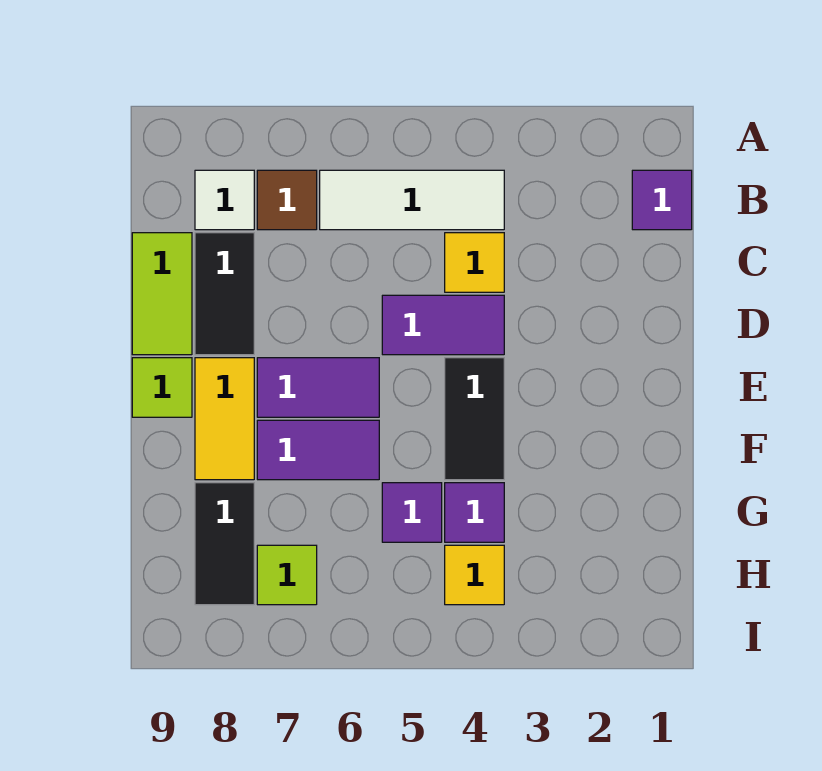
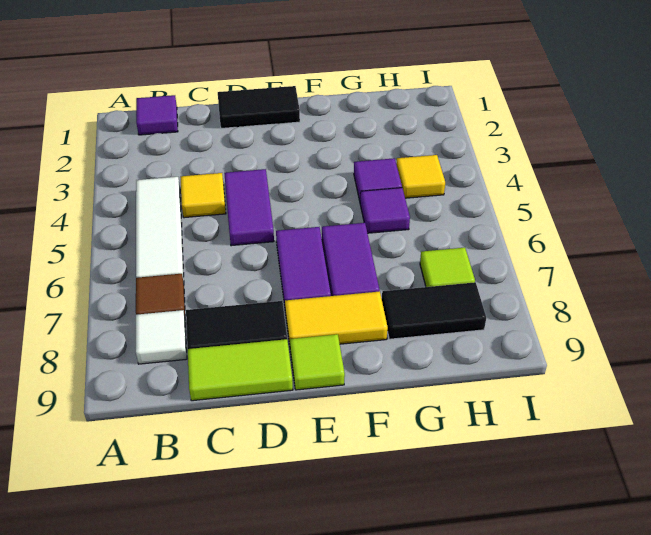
black 1x2 tile [445,358,504,480] -> black 1x2 tile moved to [218,86,300,128]

